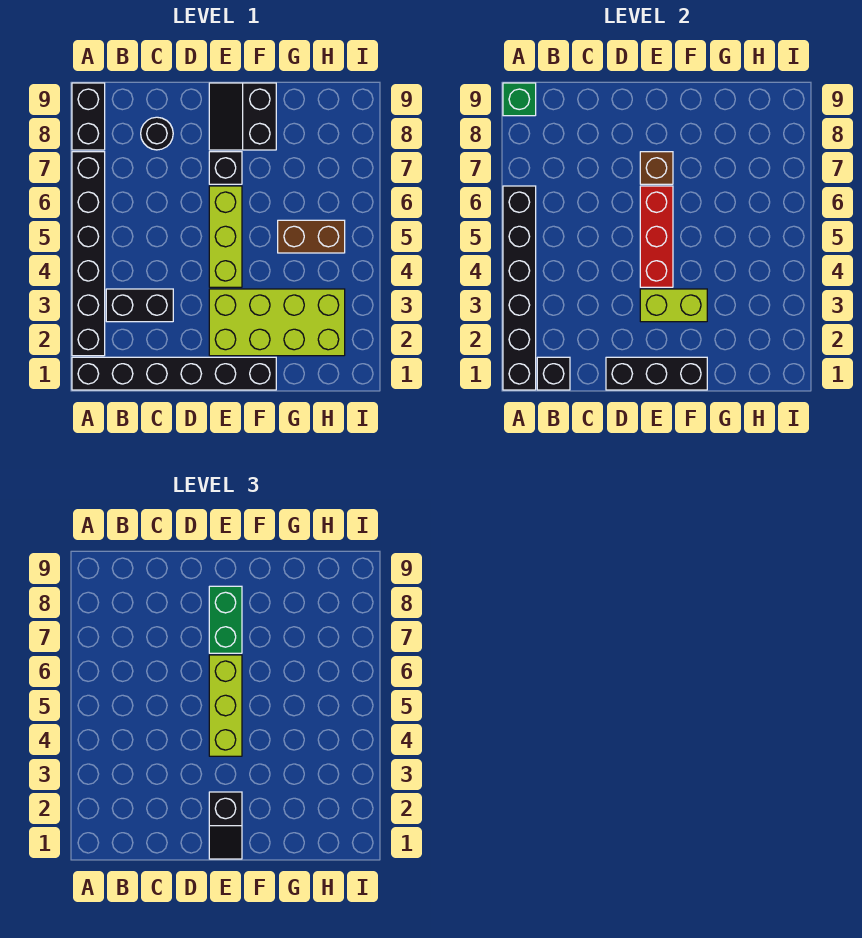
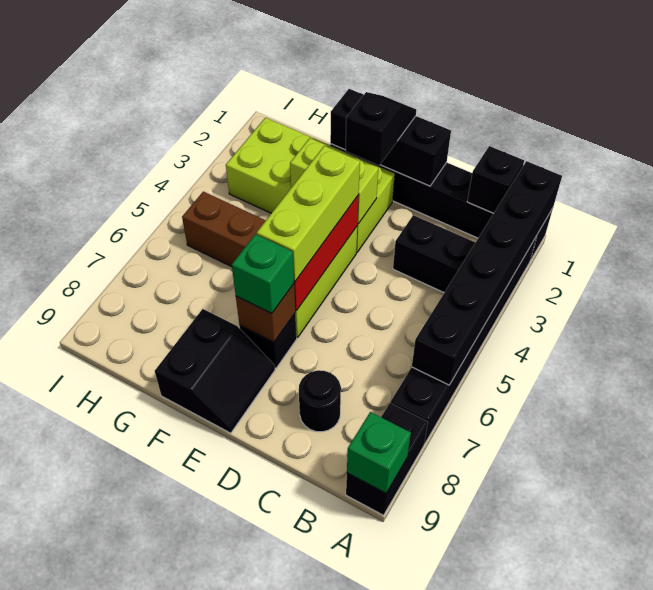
green 1x2 brick [209,586,242,653] -> green 1x1 brick [232,234,294,313]

